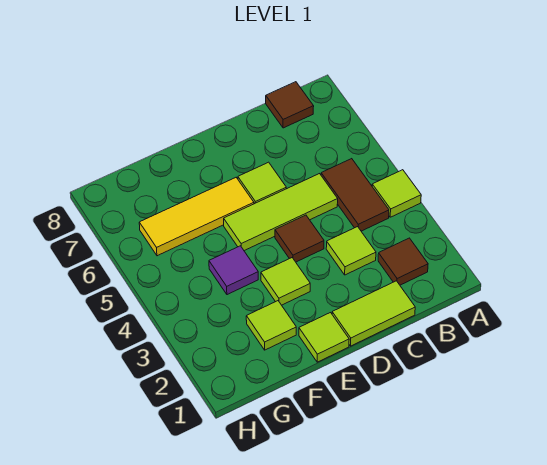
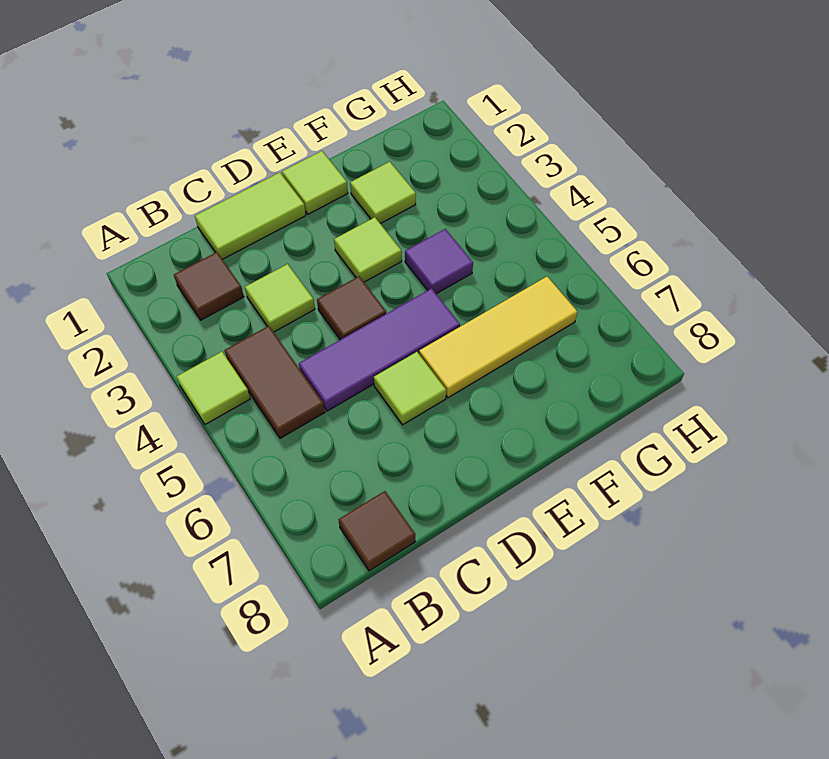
lime 1x3 tile [224,174,338,251] -> purple 1x3 tile [299,289,460,411]

